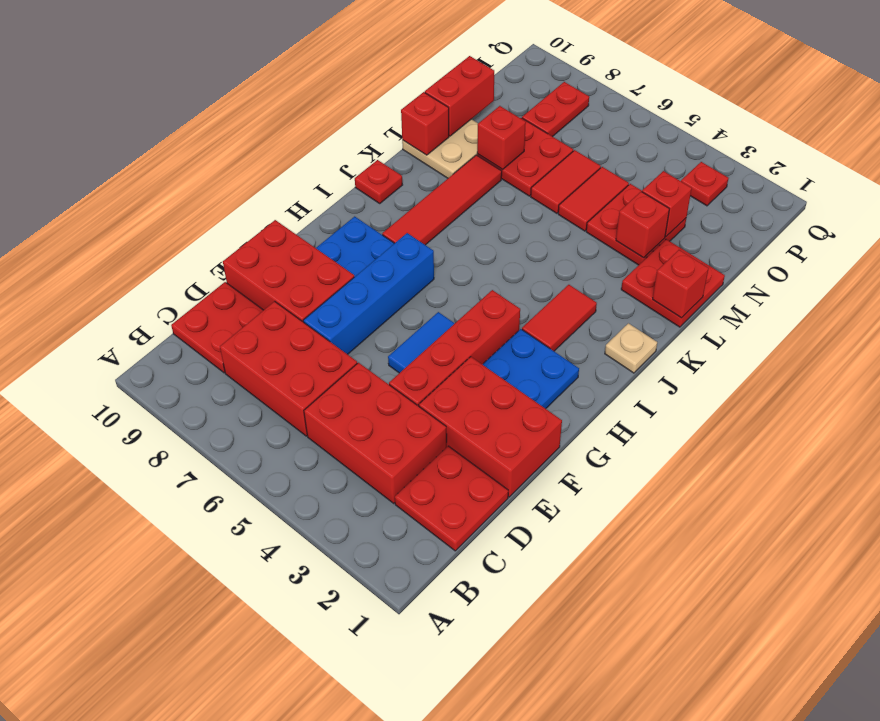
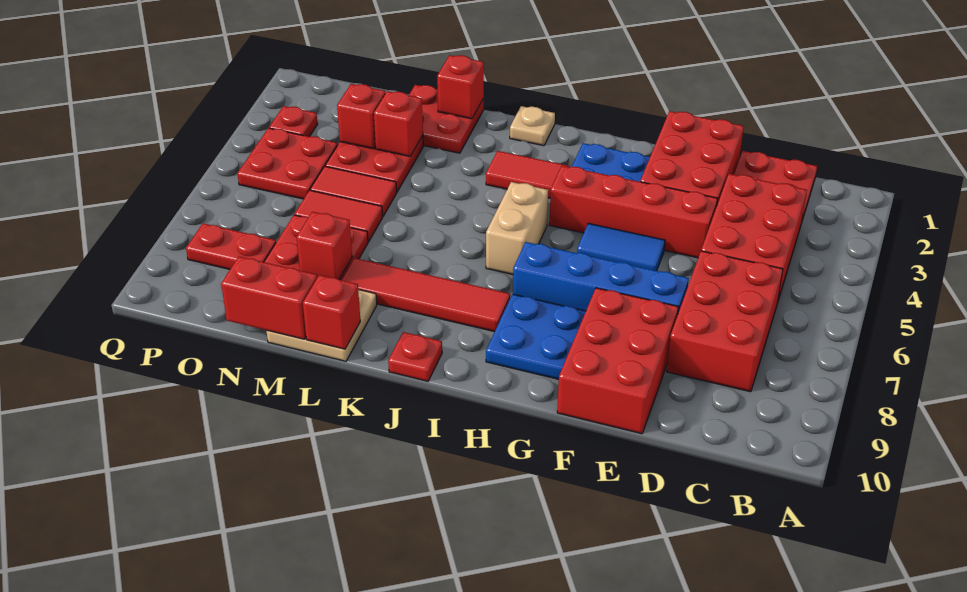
red 2x2 plate [171,282,263,373] -> red 2x2 plate moved to [237,128,338,199]
none -> tan 1x2 brick [486,182,548,274]

